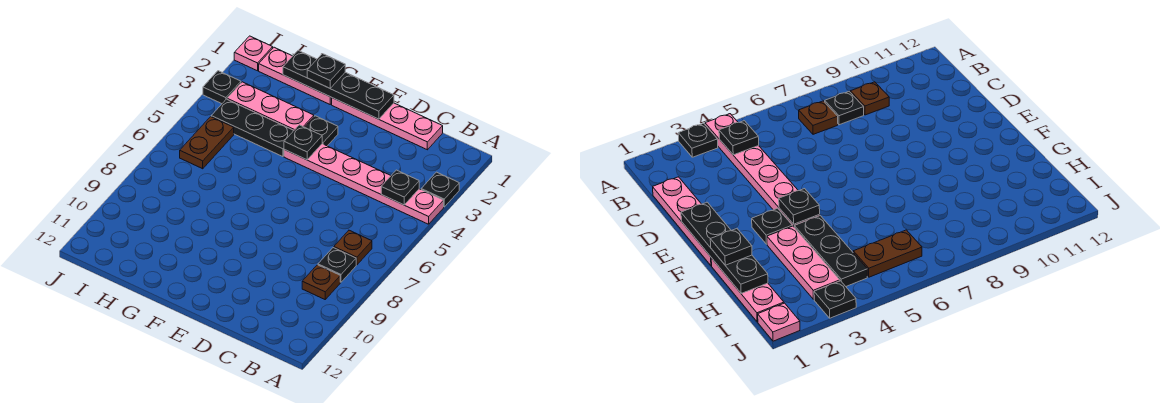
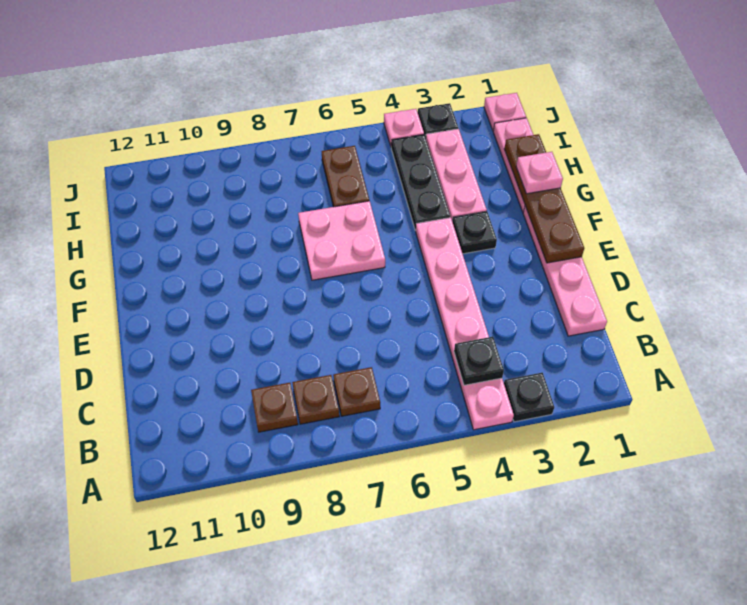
black 1x1 plate [318,247,356,282] -> brown 1x1 plate [292,375,339,424]
black 1x4 plate [283,51,394,119] -> brown 1x4 plate [504,134,584,263]
black 1x1 plate [284,125,322,160] -> none
none -> pink 2x2 plate [298,201,385,280]
black 1x1 plate [307,54,345,88] -> pink 1x1 plate [516,152,563,194]
brown 1x2 plate [180,117,234,169] -> brown 1x2 plate turned to [322,146,369,207]
none -> pink 1x1 plate [384,109,424,146]

